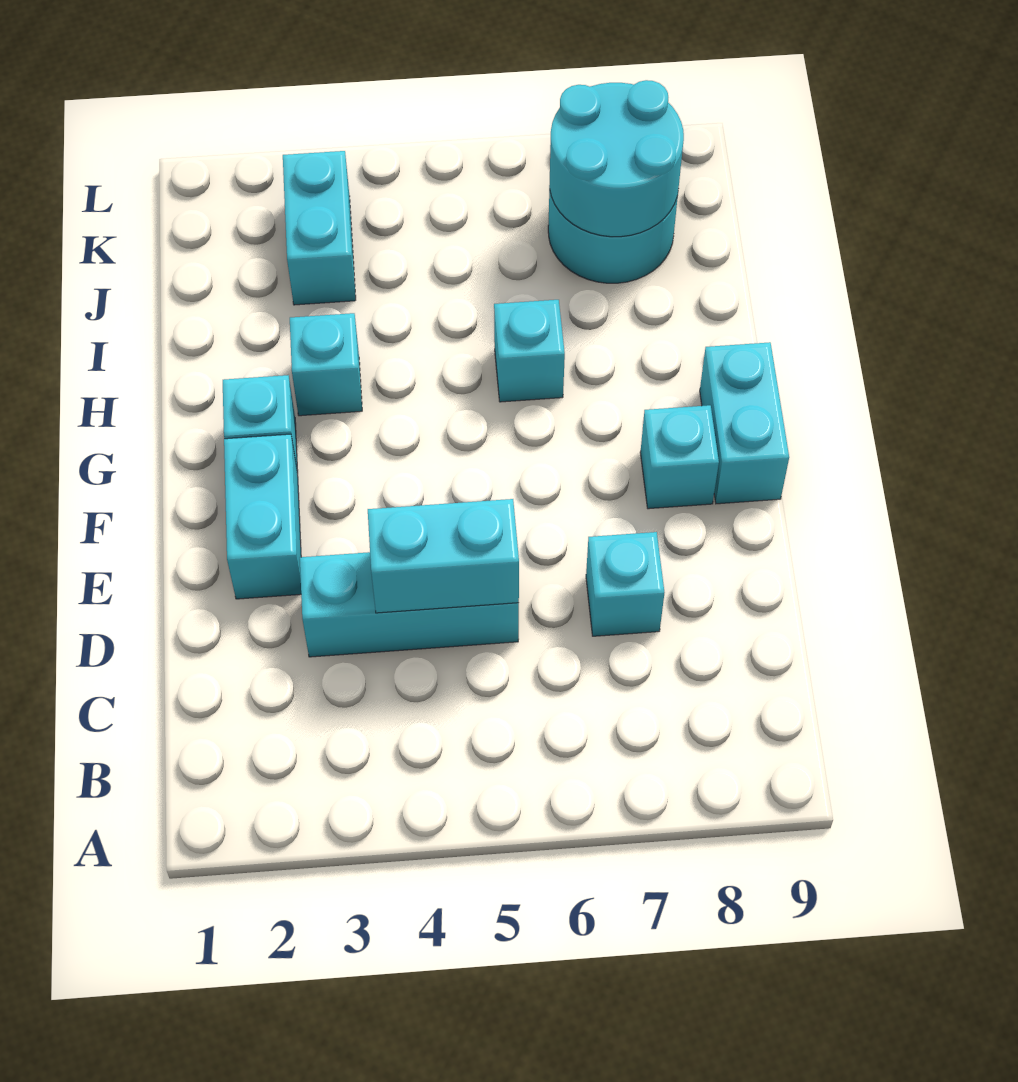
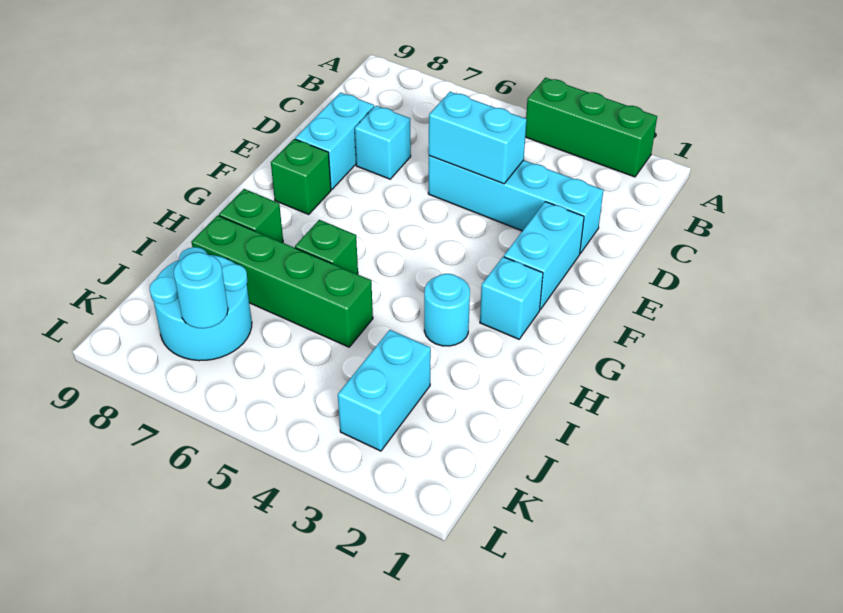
none -> green 1x3 brick [525,78,657,177]
cyan 1x3 brick [300,552,519,657] -> cyan 1x4 brick [428,156,603,254]
cyan 1x1 brick [640,405,719,509] -> green 1x1 brick [271,139,331,214]
cyan 1x2 brick [700,342,789,504] -> cyan 1x2 brick moved to [295,93,374,189]
cyan 1x1 brick [290,313,362,416] -> cyan 1x1 round brick [424,274,470,346]
cyan 1x1 brick [494,300,565,402] -> green 1x1 brick [295,220,358,274]
none -> green 1x1 brick [219,189,283,243]
none -> green 1x4 brick [192,215,373,347]
cyan 2x2 round brick [550,80,684,237] -> cyan 1x1 round brick [174,252,228,328]

